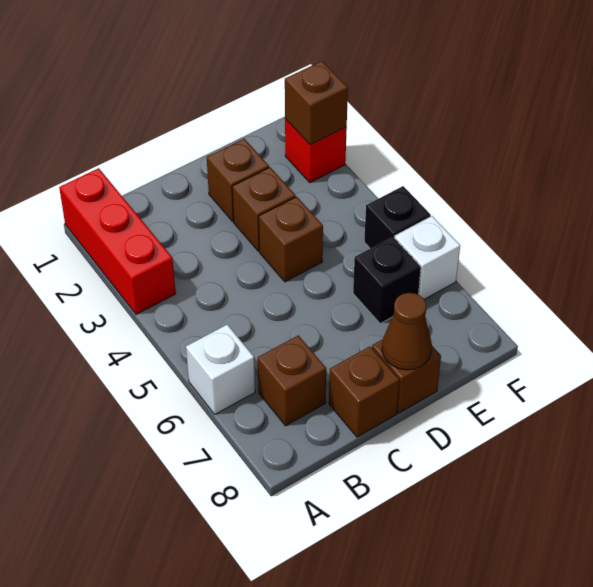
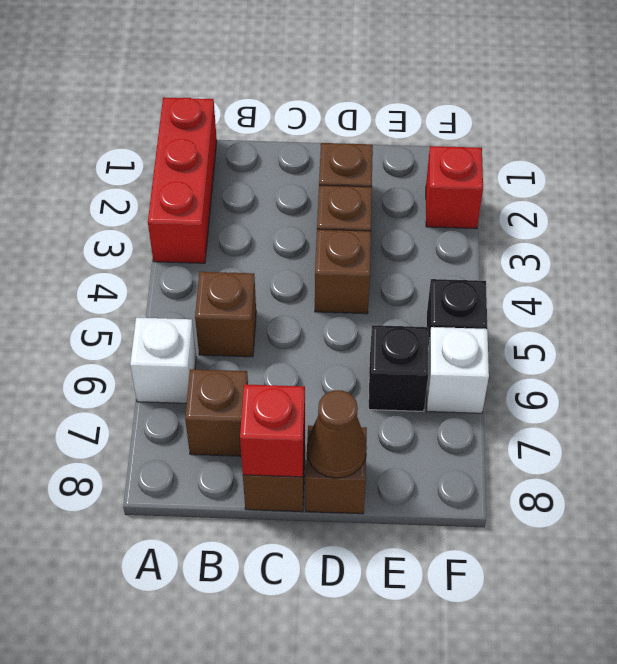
none -> red 1x1 brick [240,384,305,477]
brown 1x1 brick [285,61,348,145] -> brown 1x1 brick moved to [195,272,256,357]

